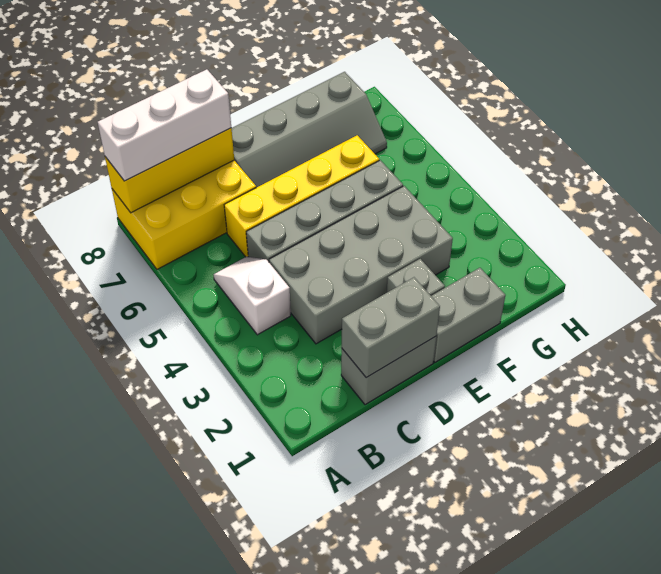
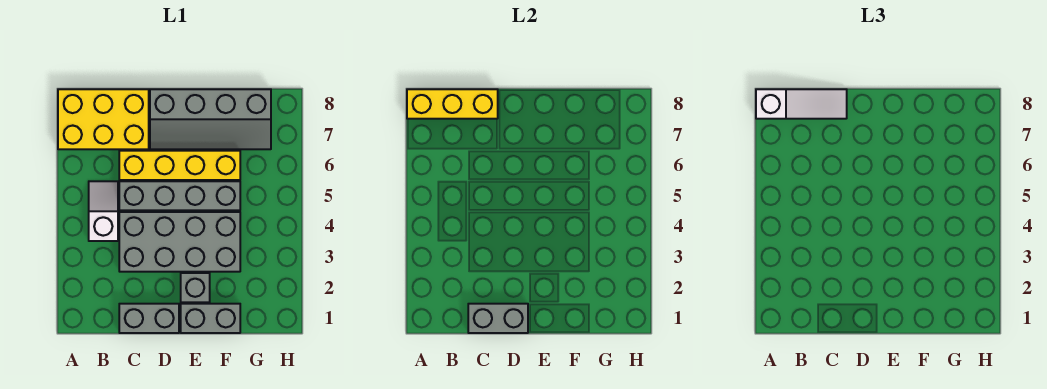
white 1x3 brick [98,69,231,181] -> white 1x3 slope [756,89,847,119]

